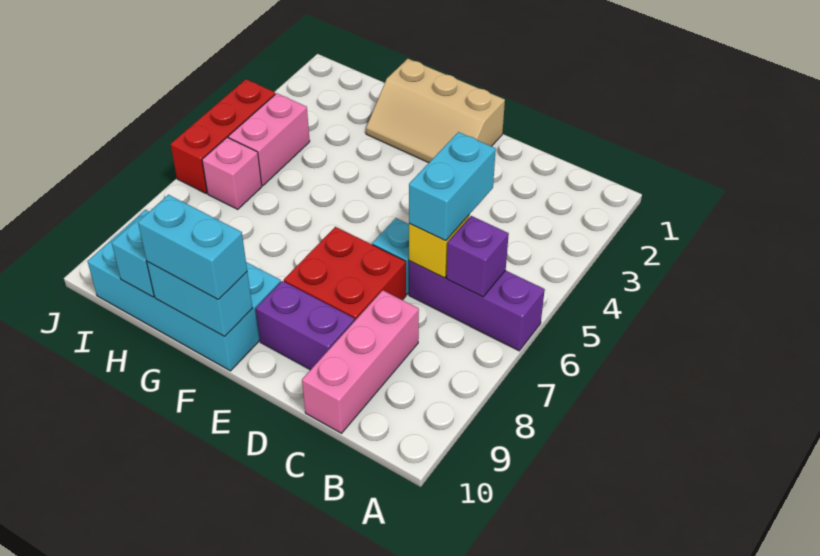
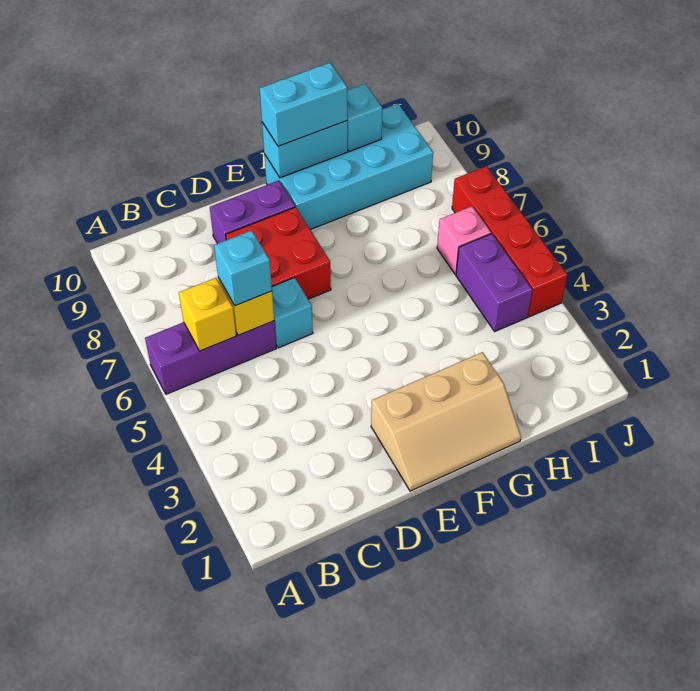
purple 1x1 brick [447,216,509,297] -> yellow 1x1 brick [179,278,236,351]
cyan 1x2 brick [409,132,496,241] -> cyan 1x1 brick [214,230,272,306]
pink 1x3 brick [302,290,419,433] -> none
tan 2x3 slope [366,59,505,163] -> tan 2x3 slope turned to [371,352,521,491]
pink 1x2 brick [228,93,310,186] -> purple 1x2 brick [456,234,532,331]
red 1x3 brick [171,79,275,193] -> red 1x4 brick [452,166,567,317]

